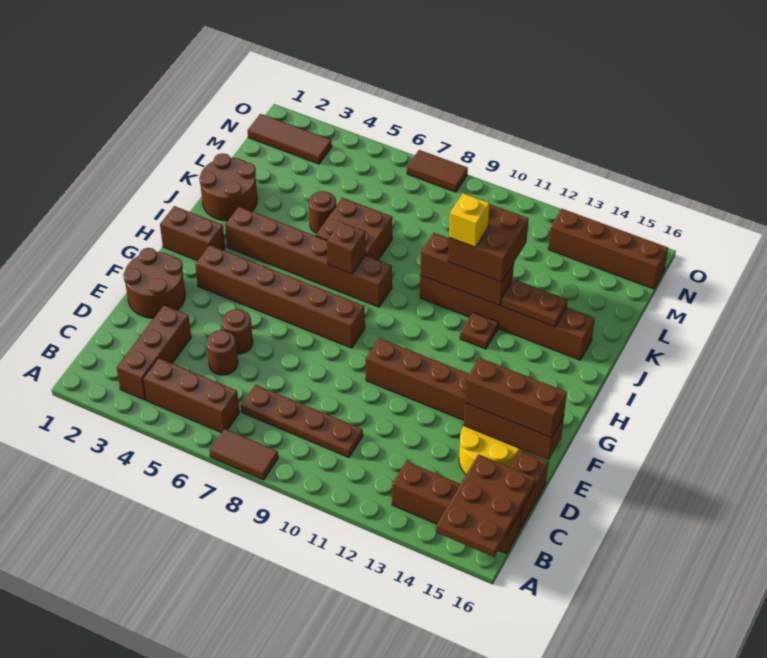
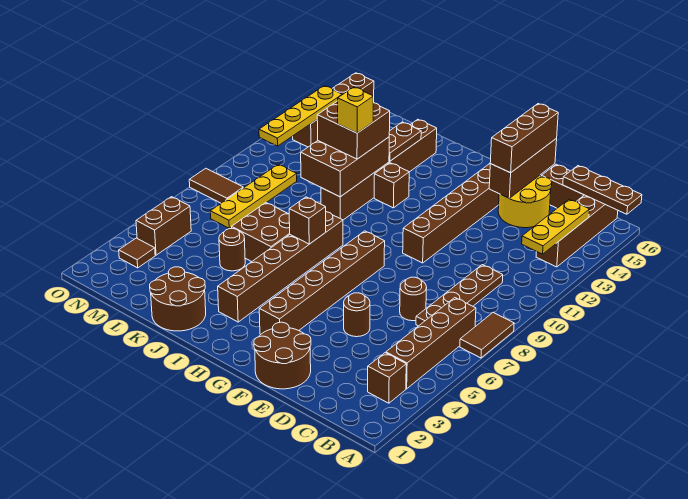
brown 2x3 plate [436,454,536,557] -> brown 1x3 plate [563,166,642,214]
brown 1x3 brick [117,305,191,400] -> brown 1x1 brick [368,353,406,403]
brown 1x3 brick [143,358,239,433] -> brown 1x4 brick [386,298,476,389]
none -> yellow 1x3 plate [522,200,590,254]
brown 1x1 round brick [207,330,238,375] -> brown 1x1 round brick moved to [400,277,427,321]
brown 1x2 brick [160,206,225,261] -> brown 1x2 brick moved to [136,197,191,255]
brown 1x1 plate [460,313,498,349] -> brown 1x1 brick [374,163,409,208]
brown 1x3 brick [420,233,514,306] -> brown 2x3 brick [301,137,389,197]
none -> yellow 1x4 plate [210,164,297,228]
brown 1x3 tile [248,114,332,164] -> brown 1x1 tile [119,238,155,268]
none -> yellow 1x4 plate [259,86,342,146]
brown 1x2 tile [407,150,468,192] -> brown 1x2 tile turned to [189,168,243,203]

